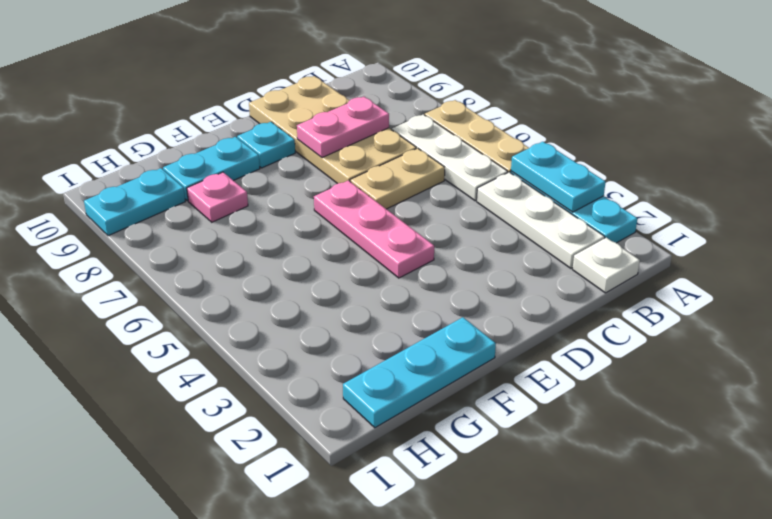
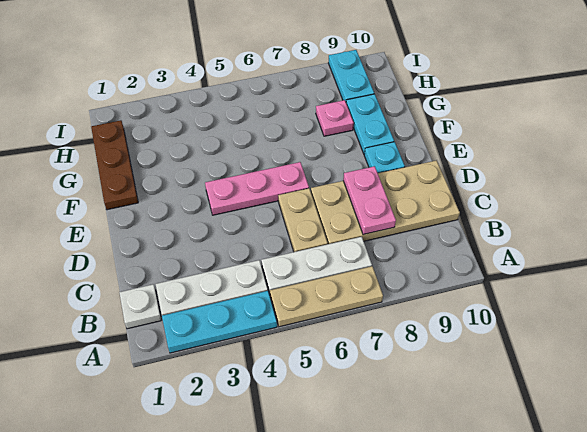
cyan 1x2 plate [511,142,606,212] -> none
cyan 1x3 plate [343,317,496,428] -> brown 1x3 plate [91,120,138,210]

